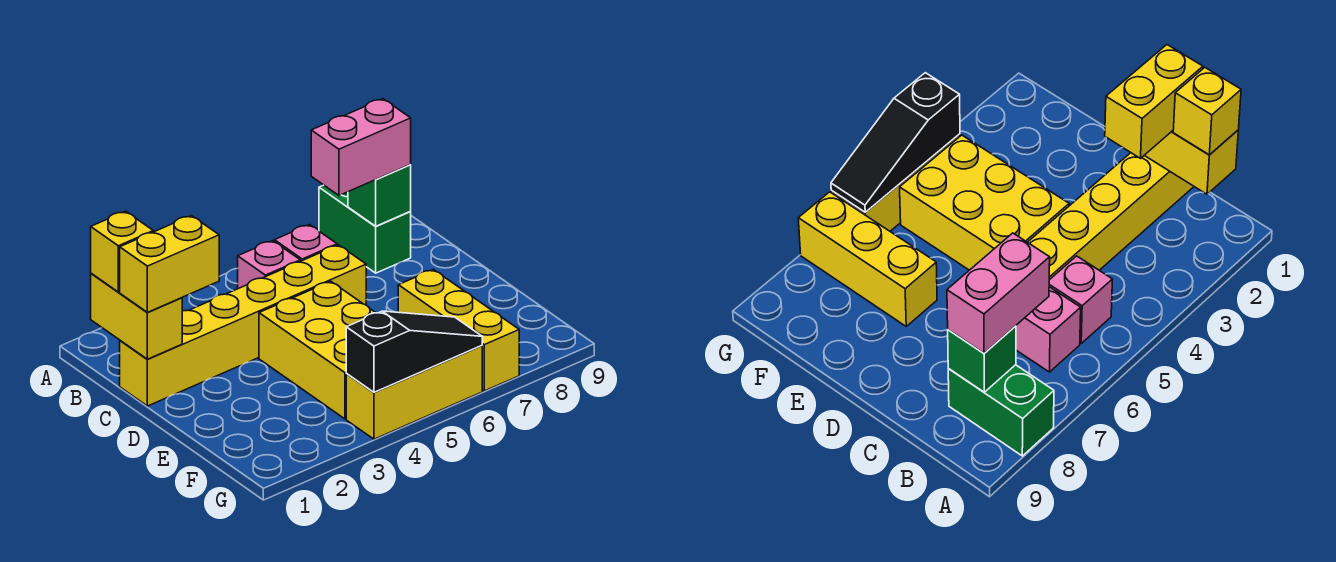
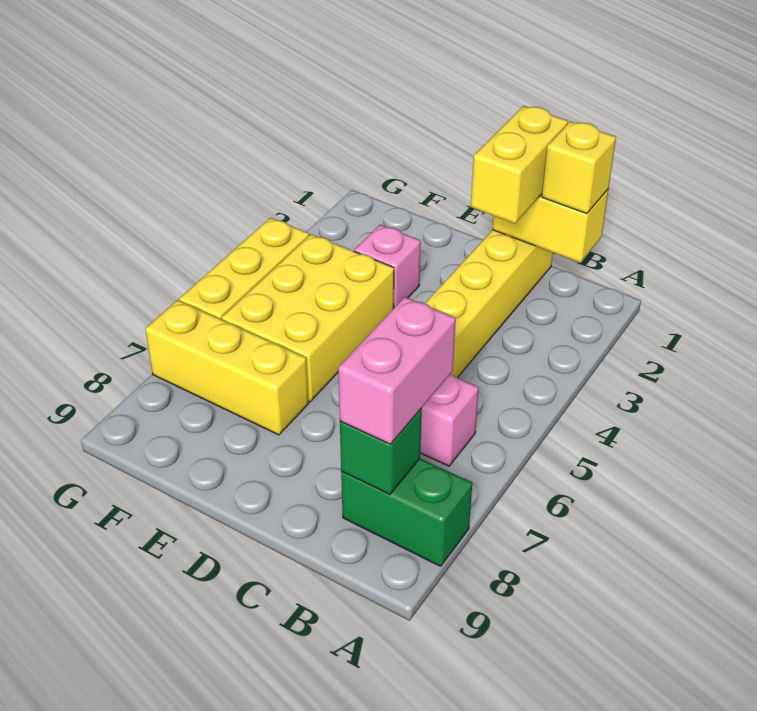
pink 1x1 brick [237,241,300,289] -> pink 1x1 brick moved to [354,225,421,308]
yellow 2x3 brick [259,281,376,419] -> yellow 2x3 brick turned to [222,234,394,402]
black 1x3 slope [346,311,482,392] -> none

